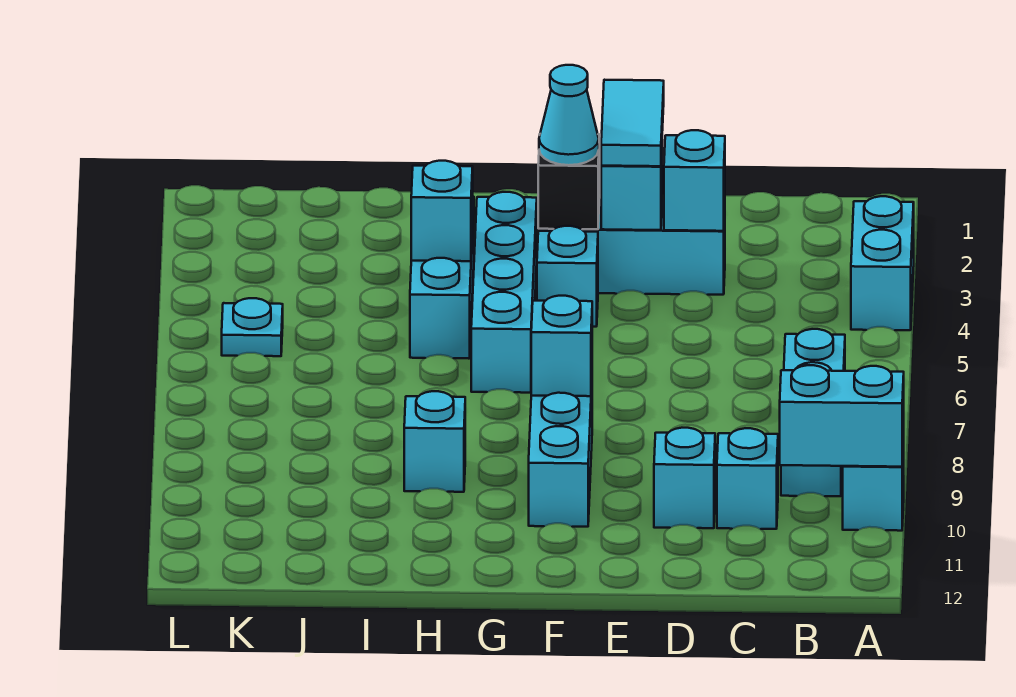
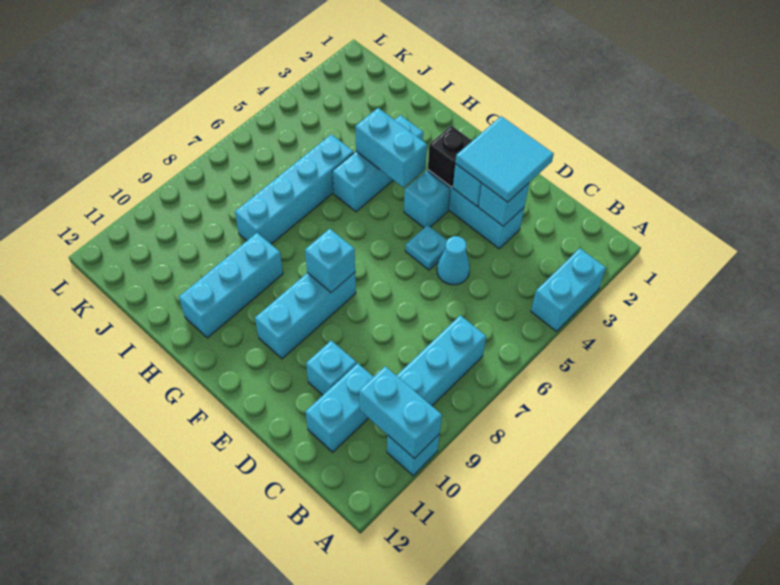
cyan 1x1 brick [717,428,778,529] -> cyan 1x2 brick [305,363,373,452]
cyan 1x2 tile [601,80,664,166] -> cyan 2x2 tile [455,116,554,202]
cyan 1x1 cone [539,65,599,165] -> cyan 1x1 cone moved to [437,236,470,285]
cyan 1x4 brick [471,192,537,393] -> cyan 1x4 brick moved to [235,134,354,244]
cyan 1x1 brick [411,161,473,261] -> cyan 1x2 brick [355,108,427,188]
cyan 1x1 brick [404,391,465,492] -> cyan 1x3 brick [179,233,283,338]
cyan 1x1 plate [222,298,283,356] -> cyan 1x1 plate moved to [405,225,447,270]

